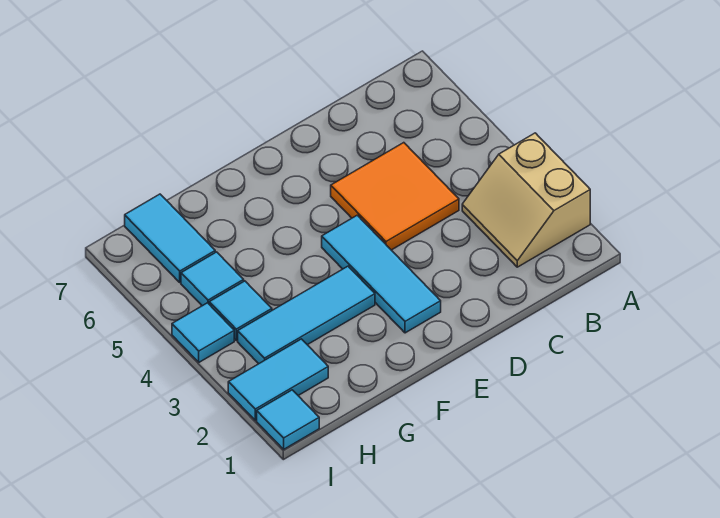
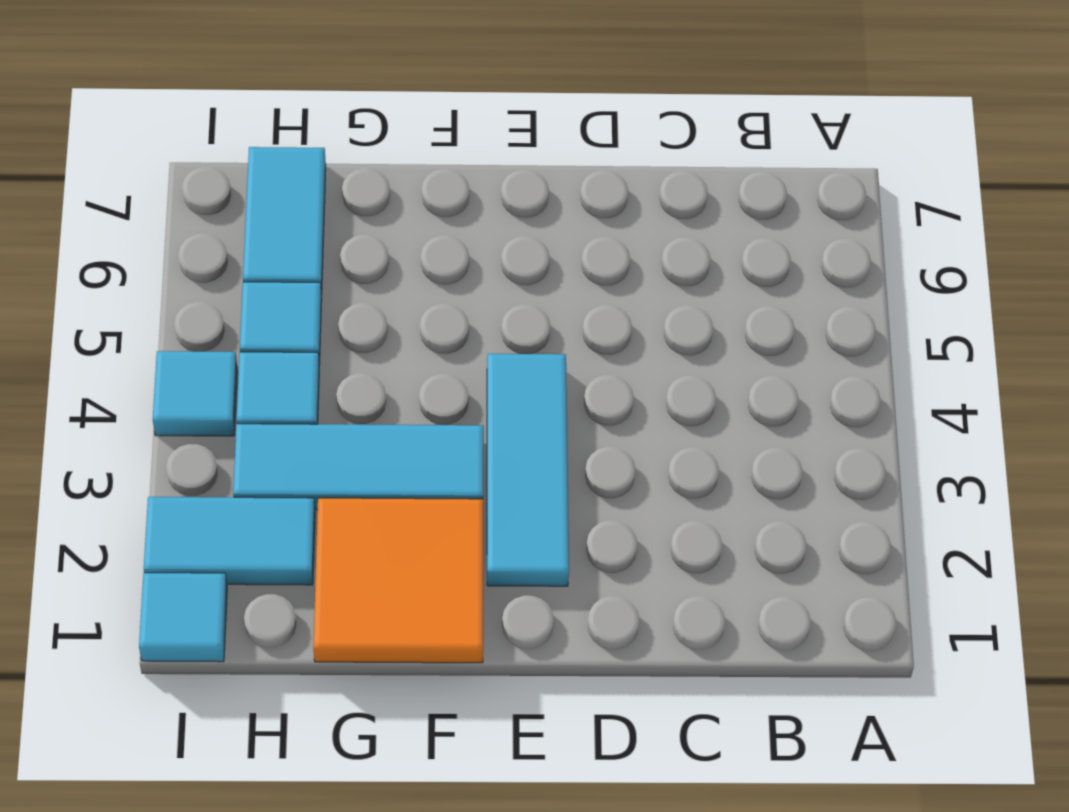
tan 2x2 slope [462,133,590,267] -> none
orange 2x2 tile [331,143,459,250] -> orange 2x2 tile moved to [313,498,483,663]

